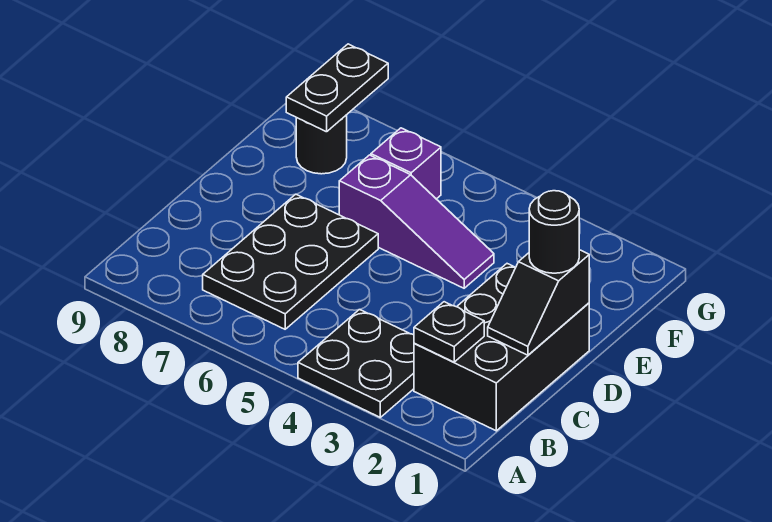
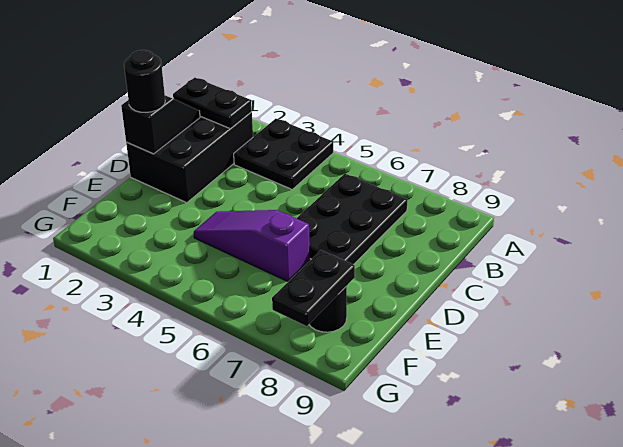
black 1x1 plate [414,302,484,362] -> black 1x2 plate [173,78,252,129]
purple 1x1 brick [371,128,441,199] -> none

